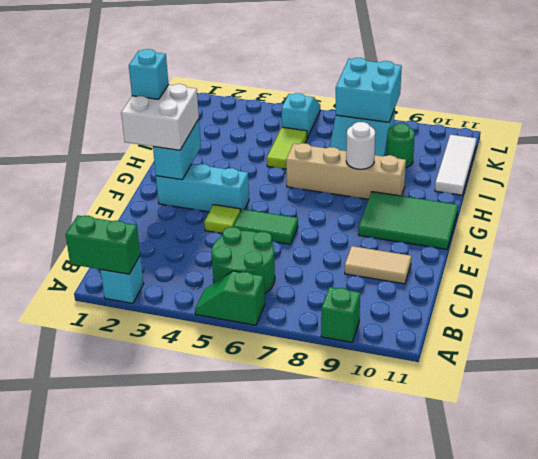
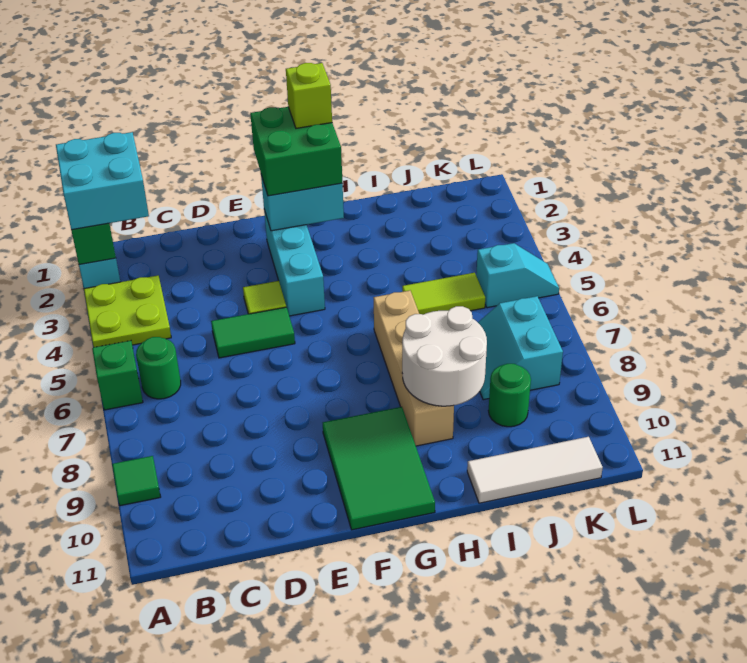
none -> lime 2x2 plate [84,275,171,347]
green 1x1 brick [321,287,360,342] -> green 1x1 tile [112,456,161,506]
green 2x2 round brick [212,227,275,294] -> green 1x1 round brick [136,337,181,399]
tan 1x2 tile [345,246,411,284] -> none
green 1x2 tile [233,209,298,244] -> green 1x2 tile turned to [211,307,295,358]
white 2x2 brick [121,84,199,150] -> green 2x2 brick [250,107,342,196]
cyan 1x1 brick [129,49,169,99] -> lime 1x1 brick [286,63,332,128]
white 1x1 round brick [346,122,375,169] -> white 2x2 round brick [402,306,487,406]
cyan 2x2 brick [336,58,402,122] -> cyan 2x2 brick moved to [56,132,149,230]

